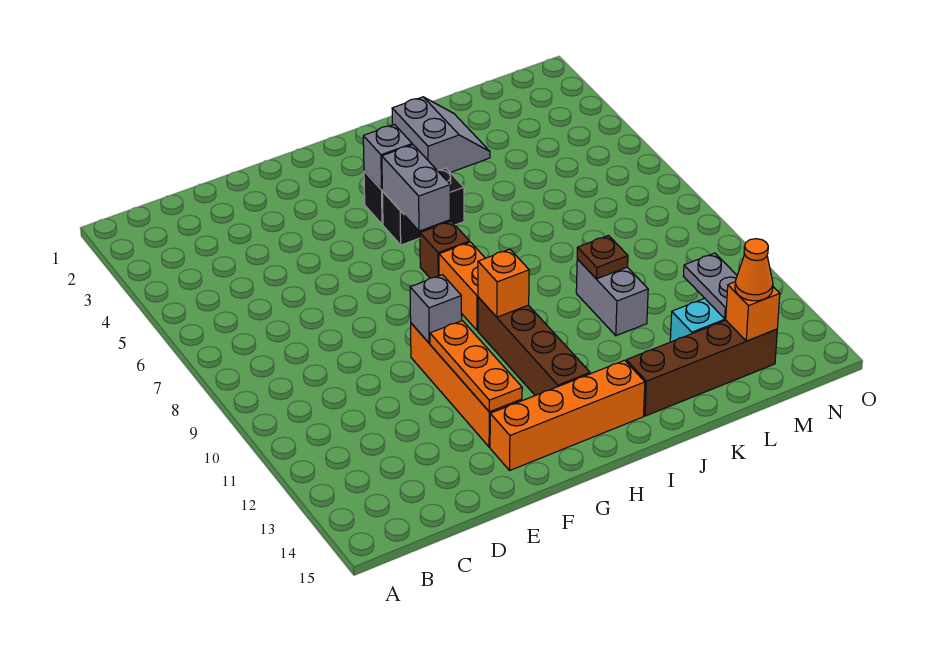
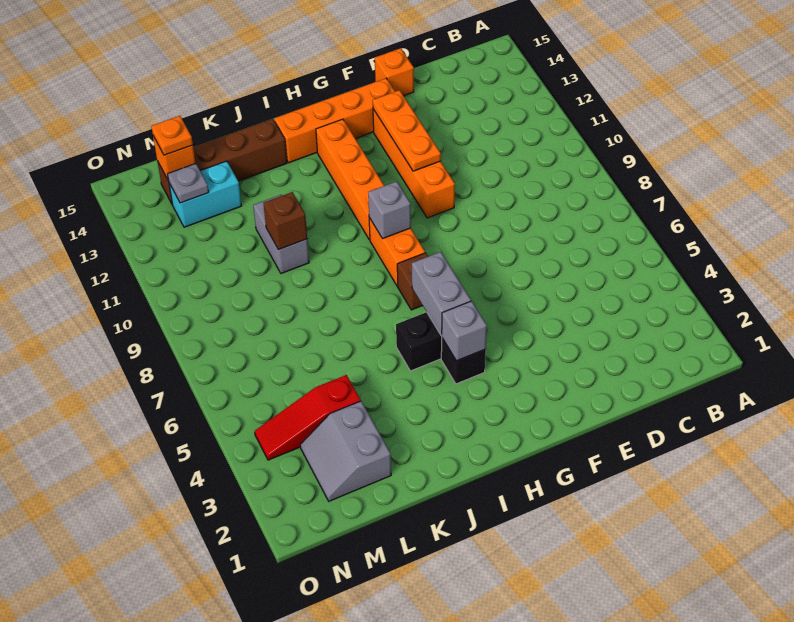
grey 1x1 brick [410,275,462,343] -> grey 1x1 brick moved to [368,181,411,239]
brown 1x4 brick [478,297,590,395] -> orange 1x4 brick [316,119,384,240]
orange 1x1 brick [478,249,529,317] -> orange 1x1 brick moved to [375,48,414,96]
grey 2x2 slope [392,97,490,173] -> grey 2x2 slope moved to [300,401,391,501]
brown 1x1 plate [577,236,628,279] -> brown 1x1 brick [263,192,307,250]
none -> red 1x3 slope [255,375,361,460]
grey 1x2 plate [683,253,737,319] -> grey 1x1 plate [168,164,209,203]
orange 1x1 cone [735,239,773,301] -> orange 1x1 plate [151,116,193,155]

